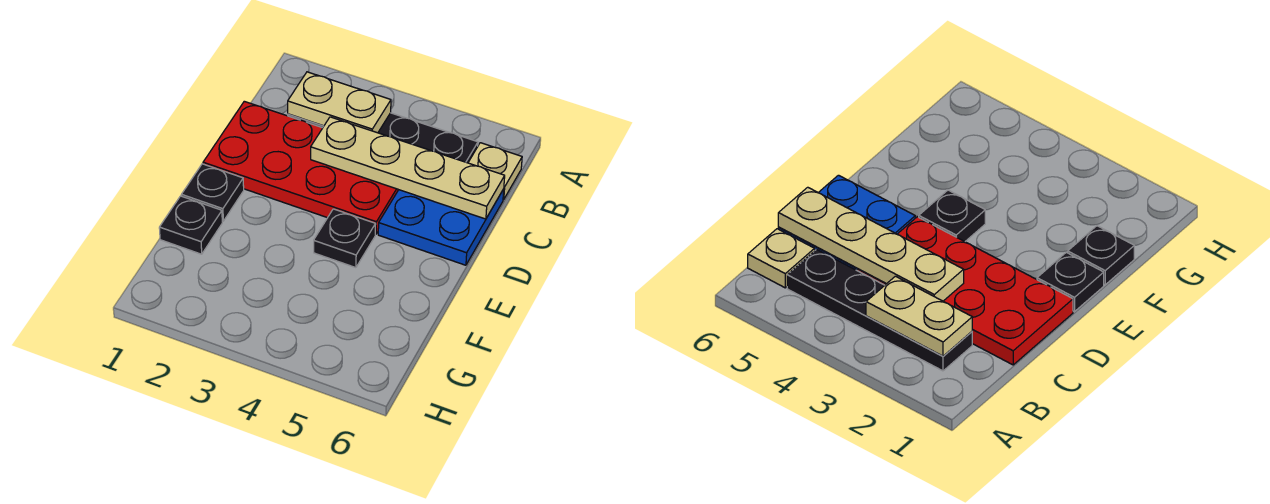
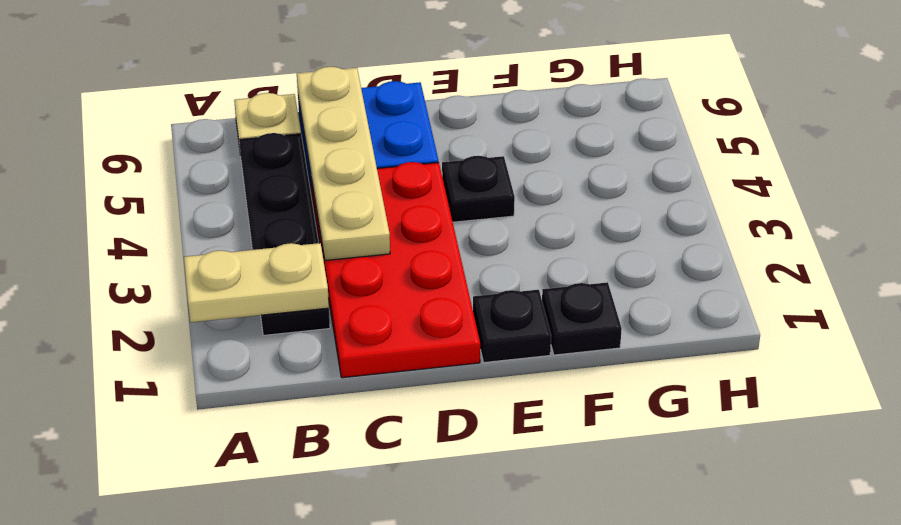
tan 1x2 plate [288,72,391,133] -> tan 1x2 plate turned to [184,243,329,322]

